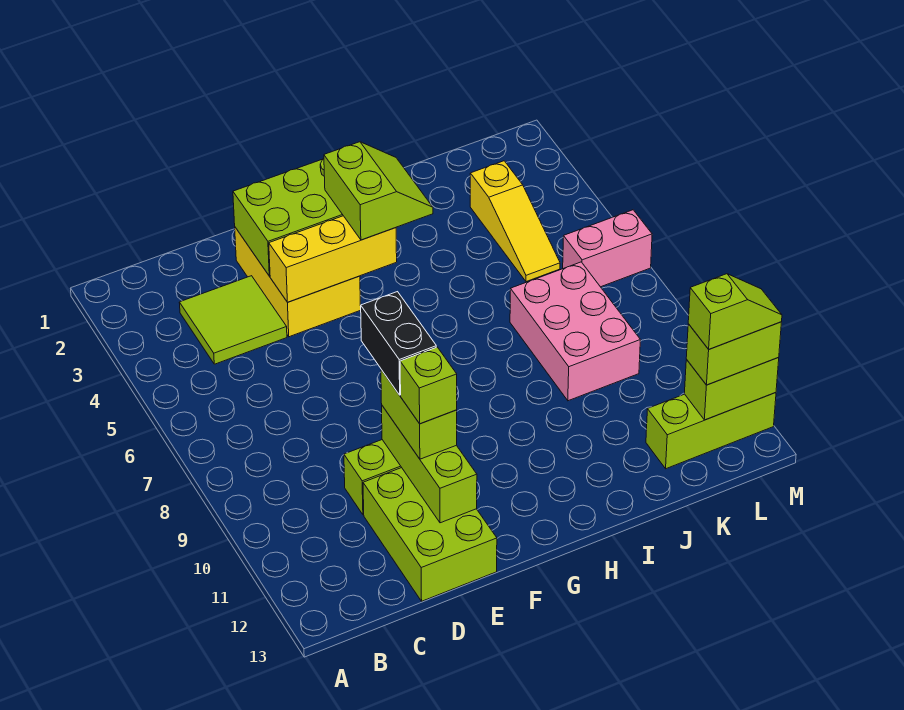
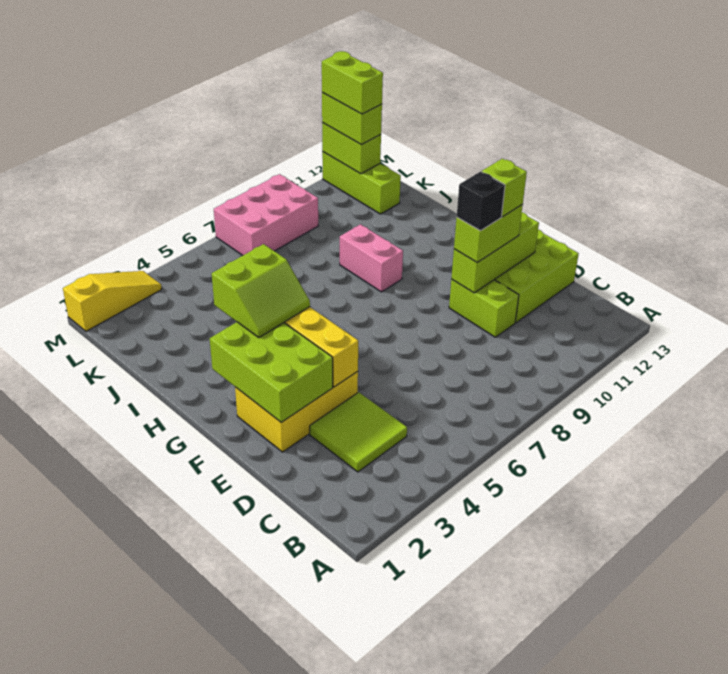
black 1x2 brick [361,292,436,395] -> black 1x1 brick [457,172,505,231]
lime 2x2 slope [324,142,433,240] -> lime 2x2 slope turned to [212,244,310,338]
pink 2x3 brick [510,262,640,401] -> pink 2x3 brick moved to [214,174,318,255]
yellow 1x3 slope [470,161,560,282] -> yellow 1x3 slope moved to [63,271,162,331]
pink 1x2 brick [563,210,652,287] -> pink 1x2 brick moved to [340,224,403,292]
lime 1x2 slope [688,274,782,349] -> lime 1x2 brick [322,51,383,114]

